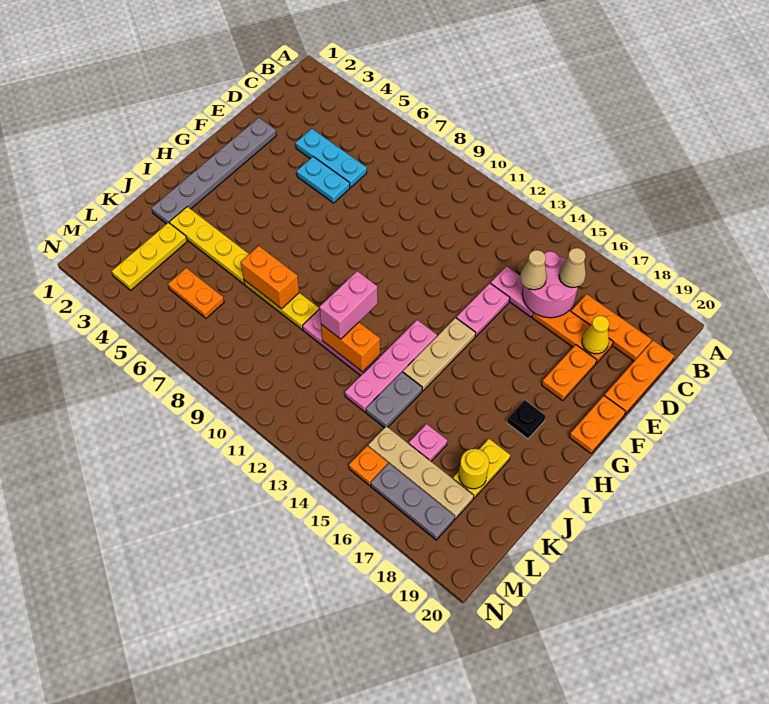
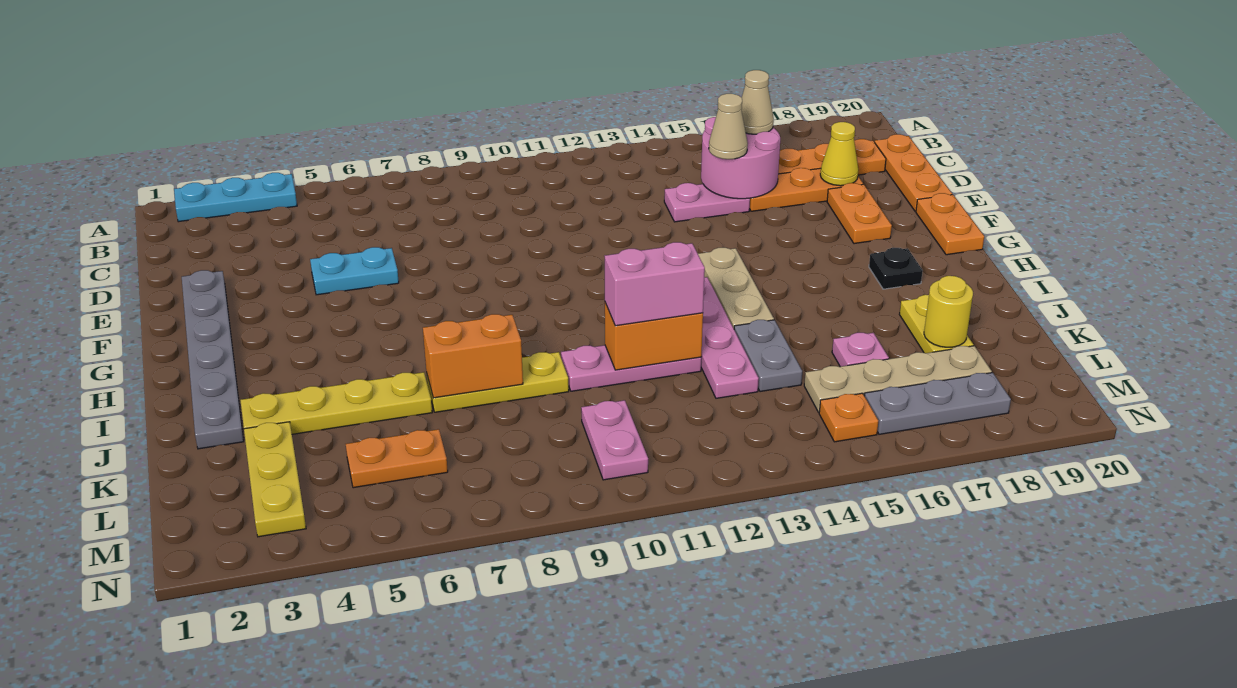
cyan 1x3 plate [296,129,367,187] -> cyan 1x3 plate moved to [174,173,297,222]
pink 1x2 plate [456,283,510,337] -> pink 1x2 plate moved to [581,400,648,480]
pink 1x2 brick [320,271,378,339] -> pink 1x2 brick turned to [604,242,705,326]

